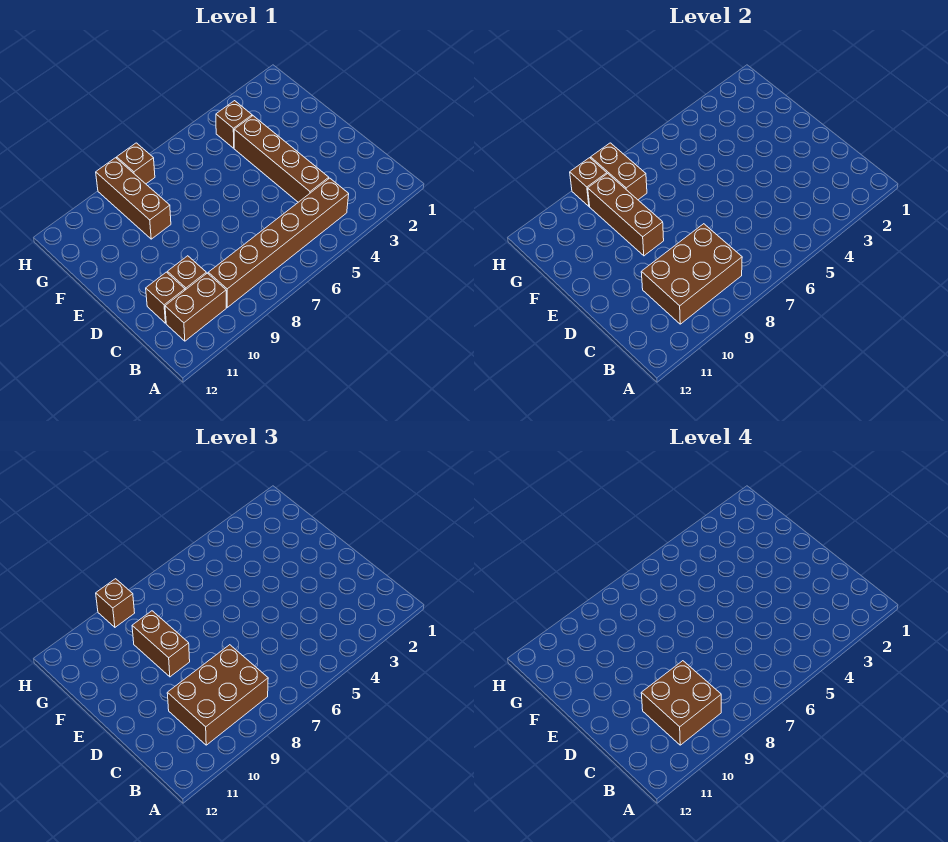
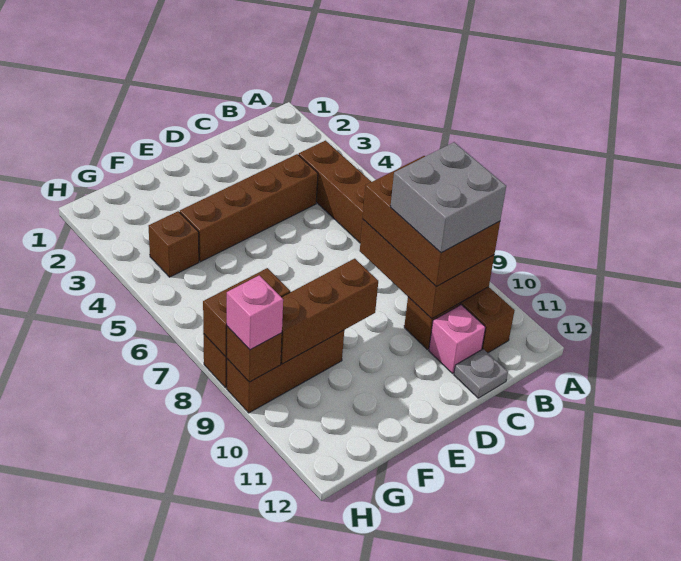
brown 2x2 brick [641,661,721,745] -> grey 2x2 brick [390,142,506,253]
brown 1x1 brick [146,272,185,323] -> pink 1x1 brick [429,305,486,373]
none -> grey 1x1 plate [454,349,508,398]
brown 1x2 brick [132,611,190,677] -> none
brown 1x1 brick [96,579,135,627] -> pink 1x1 brick [227,275,283,350]

